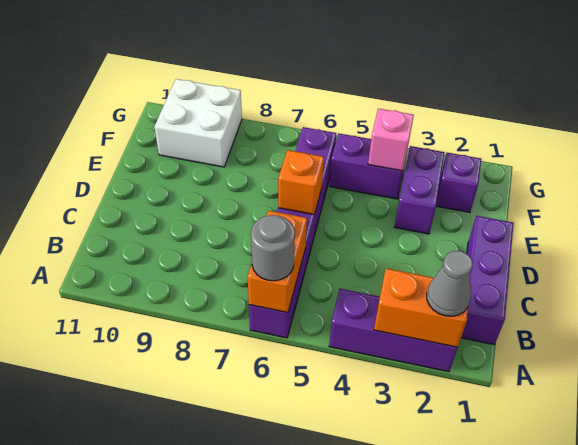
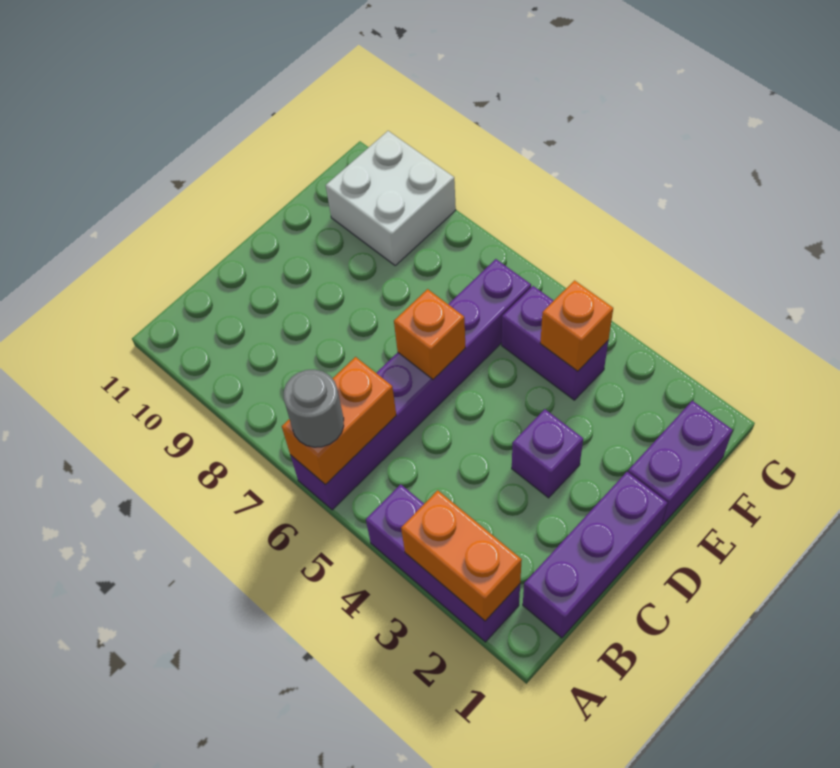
grey 1x1 cone [427,251,473,316] -> none
purple 1x2 brick [395,146,445,234] -> purple 1x2 brick moved to [628,401,732,525]
purple 1x1 brick [436,153,481,212] -> purple 1x1 brick moved to [512,409,583,498]
pink 1x1 brick [368,109,414,171] -> orange 1x1 brick [540,280,613,371]

